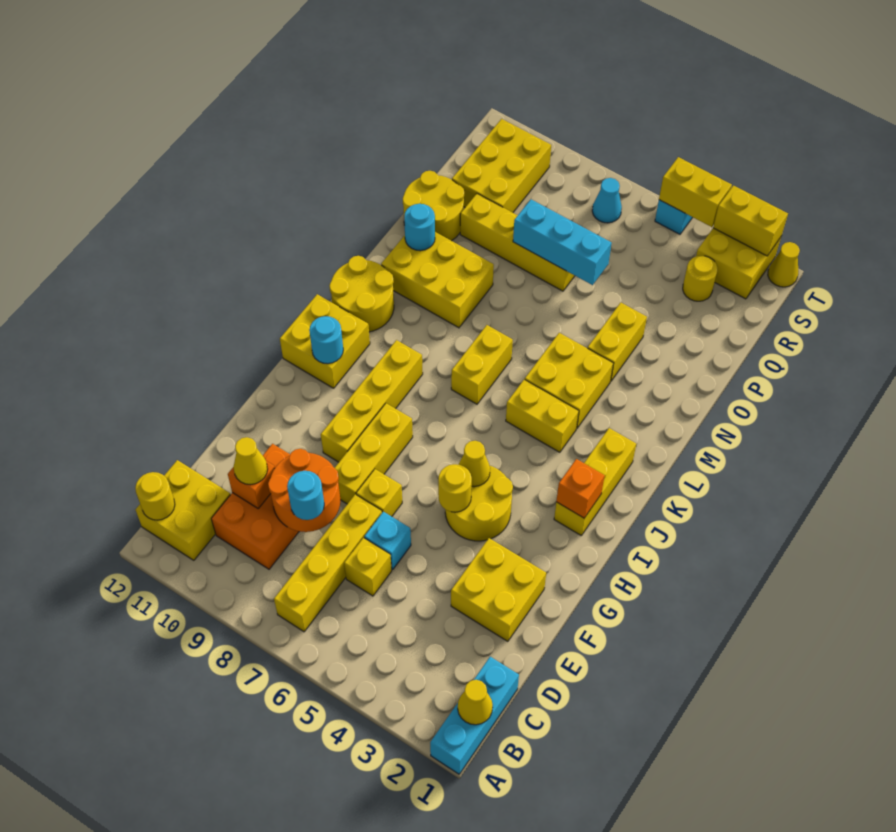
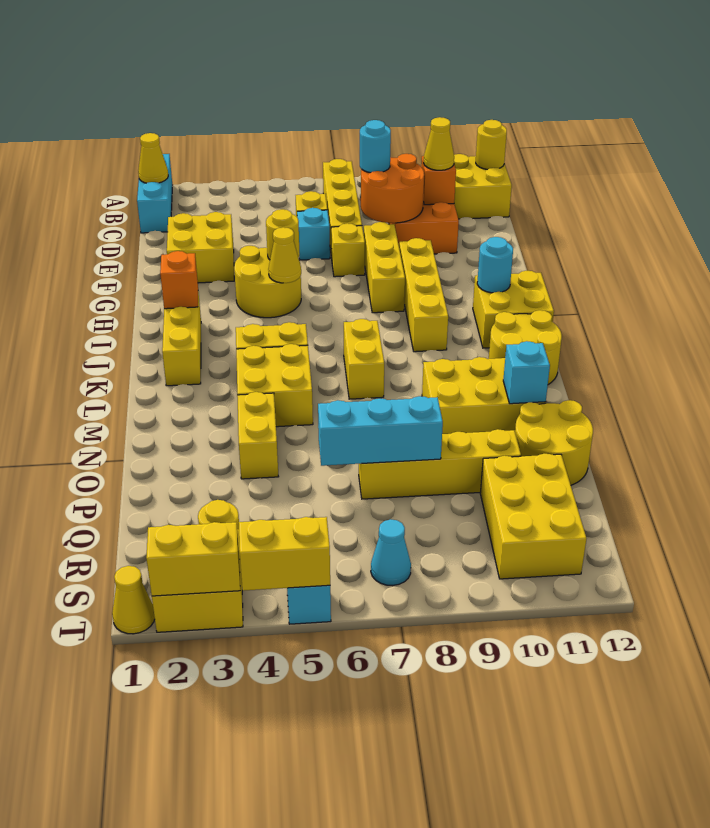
cyan 1x1 round brick [404,204,435,251] -> cyan 1x1 brick [503,341,550,404]

